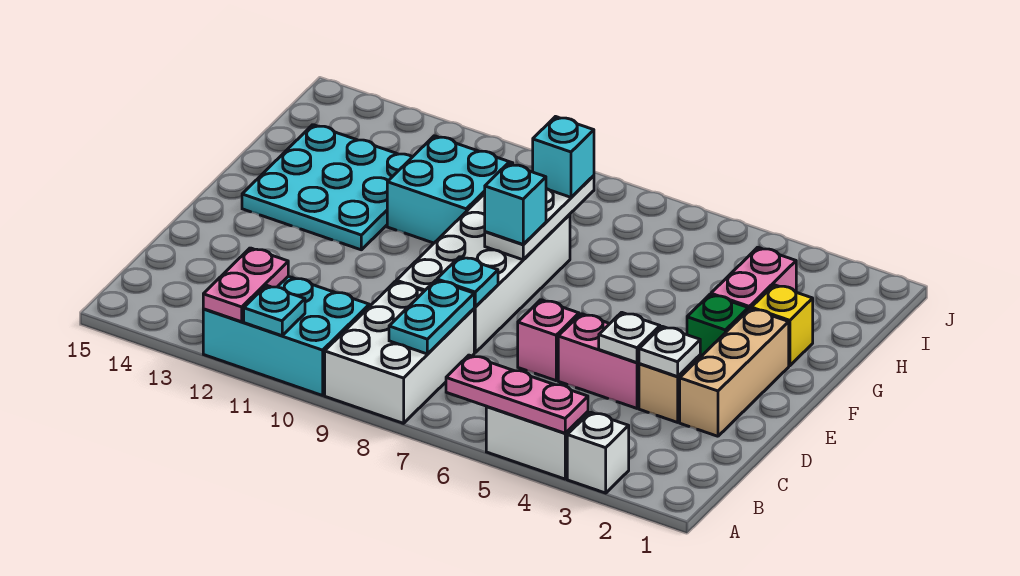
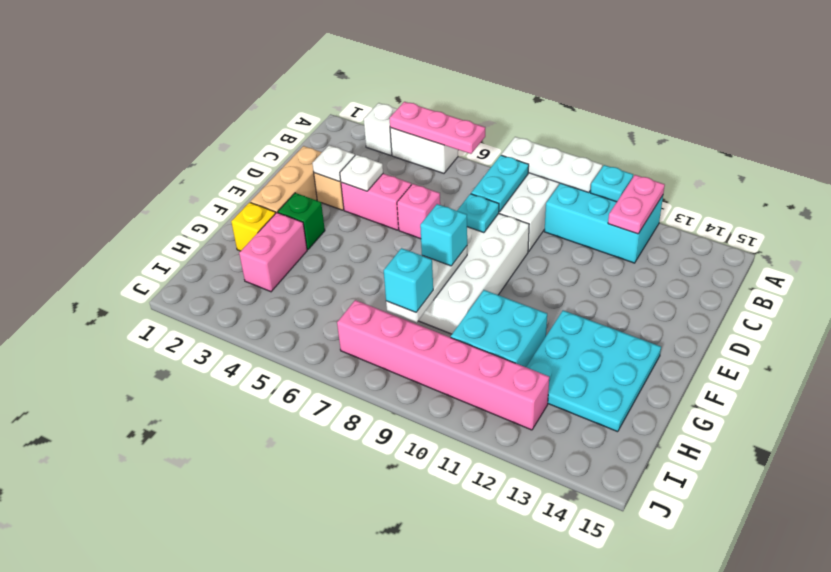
none -> white 1x3 plate [501,137,602,193]
none -> pink 1x6 brick [337,300,549,430]

